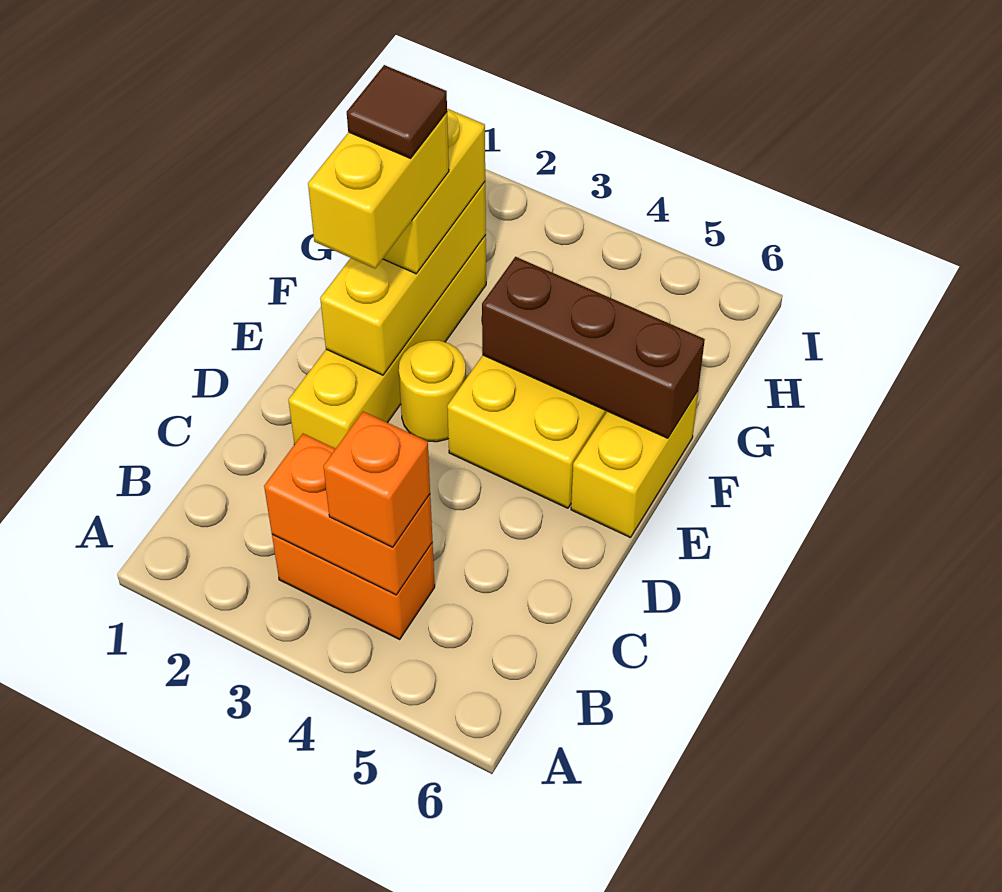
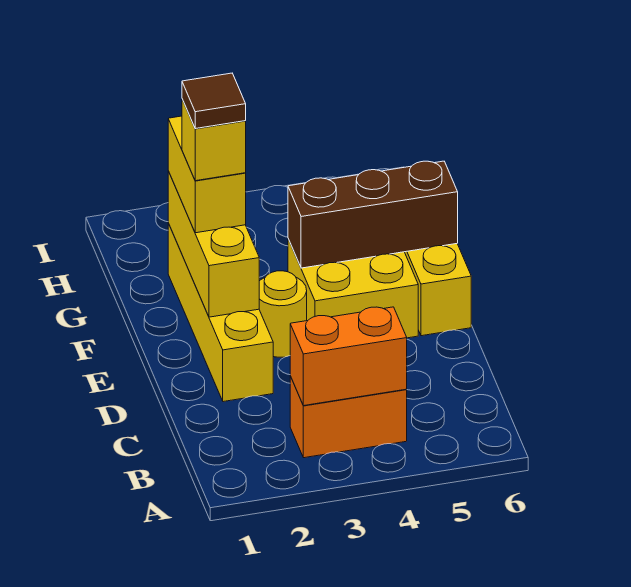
orange 1x1 brick [323,412,430,547] -> none
yellow 1x2 brick [308,112,449,268] -> yellow 1x1 brick [182,99,246,181]

